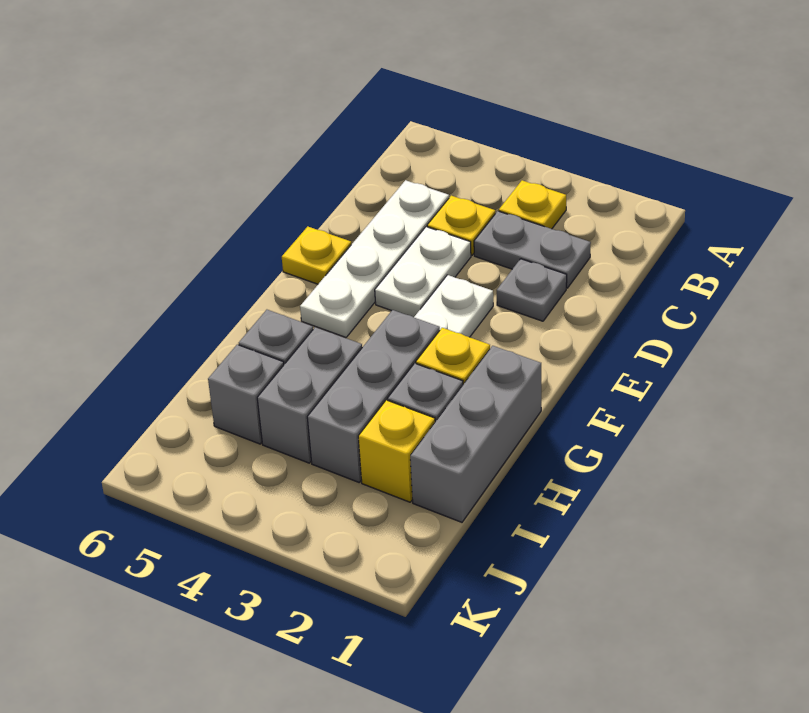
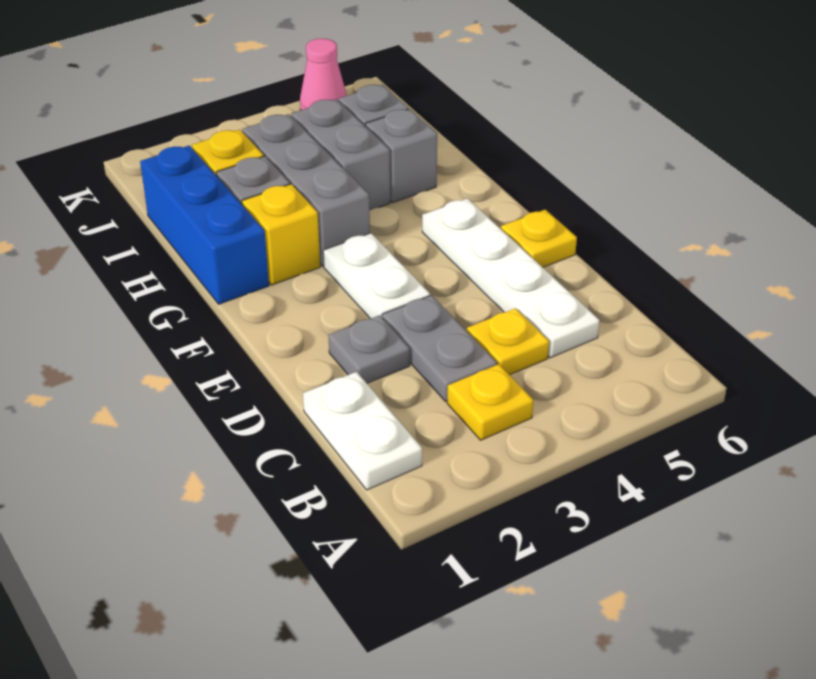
grey 1x2 plate [474,211,591,288] -> grey 1x2 plate turned to [382,295,497,401]
white 1x2 plate [375,227,471,317] -> white 1x2 plate moved to [303,372,422,490]
grey 1x3 brick [410,346,541,522] -> blue 1x3 brick [140,146,269,304]
none -> pink 1x1 cone [300,39,347,110]

